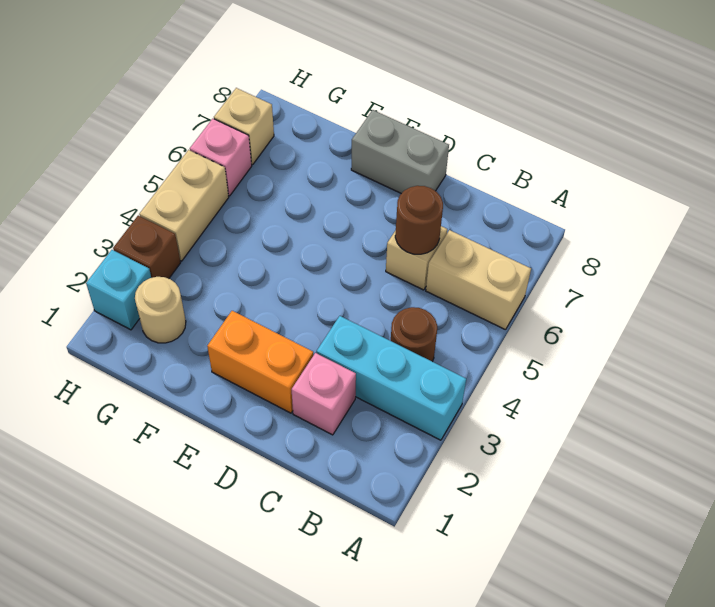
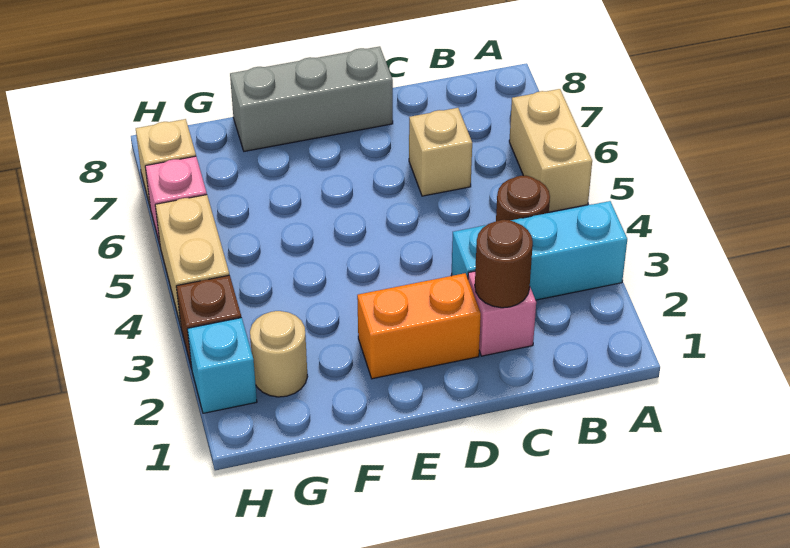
tan 1x2 brick [426,230,531,330] -> tan 1x2 brick turned to [509,89,592,212]
brown 1x1 round brick [395,186,443,254] -> brown 1x1 round brick moved to [475,220,533,308]
grey 1x2 brick [351,110,449,194] -> grey 1x3 brick [230,46,393,151]

